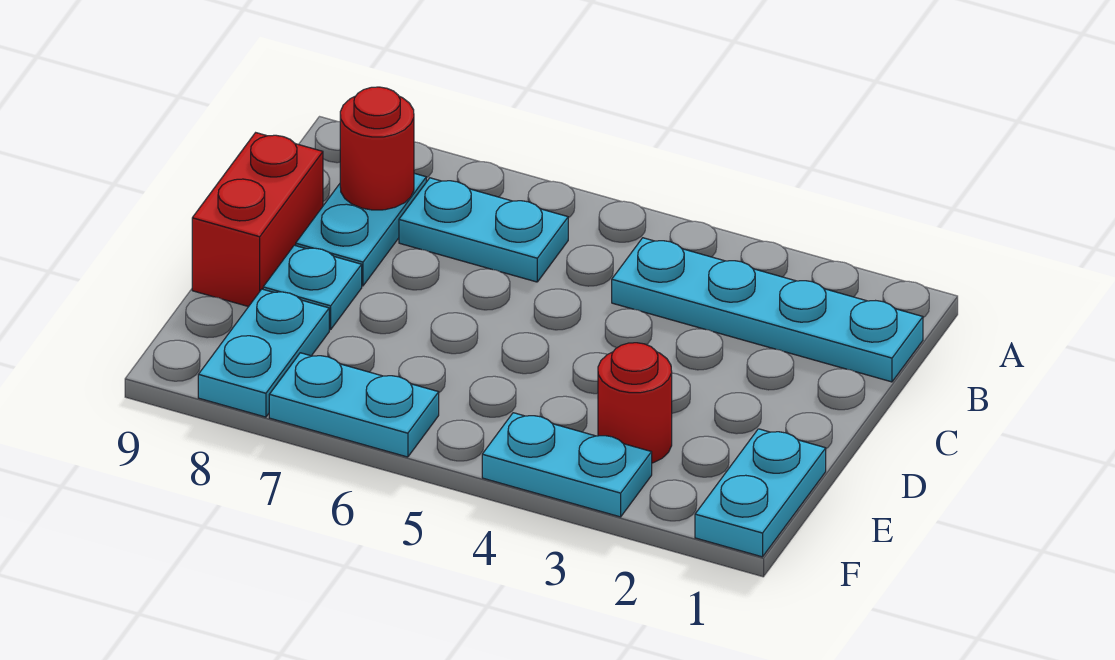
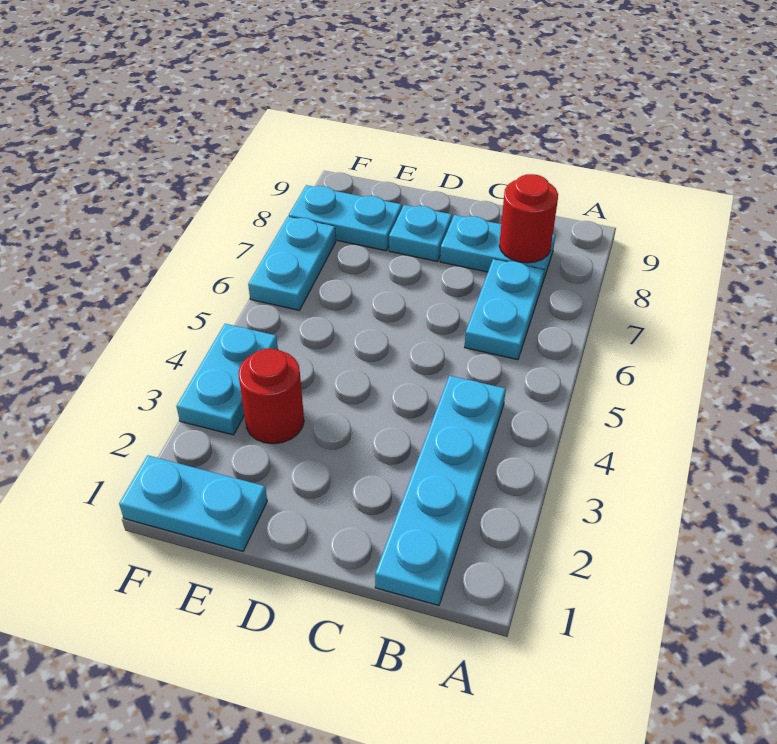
red 1x2 brick [192,133,323,307] -> none

